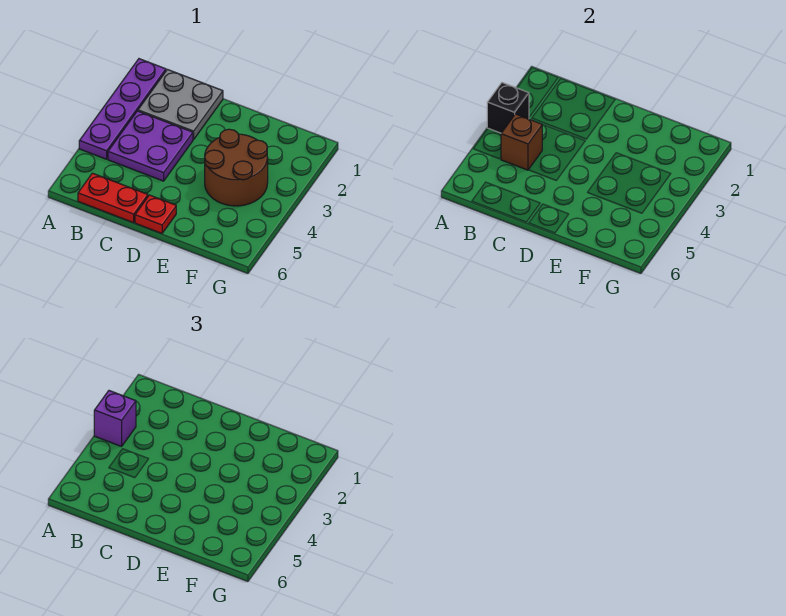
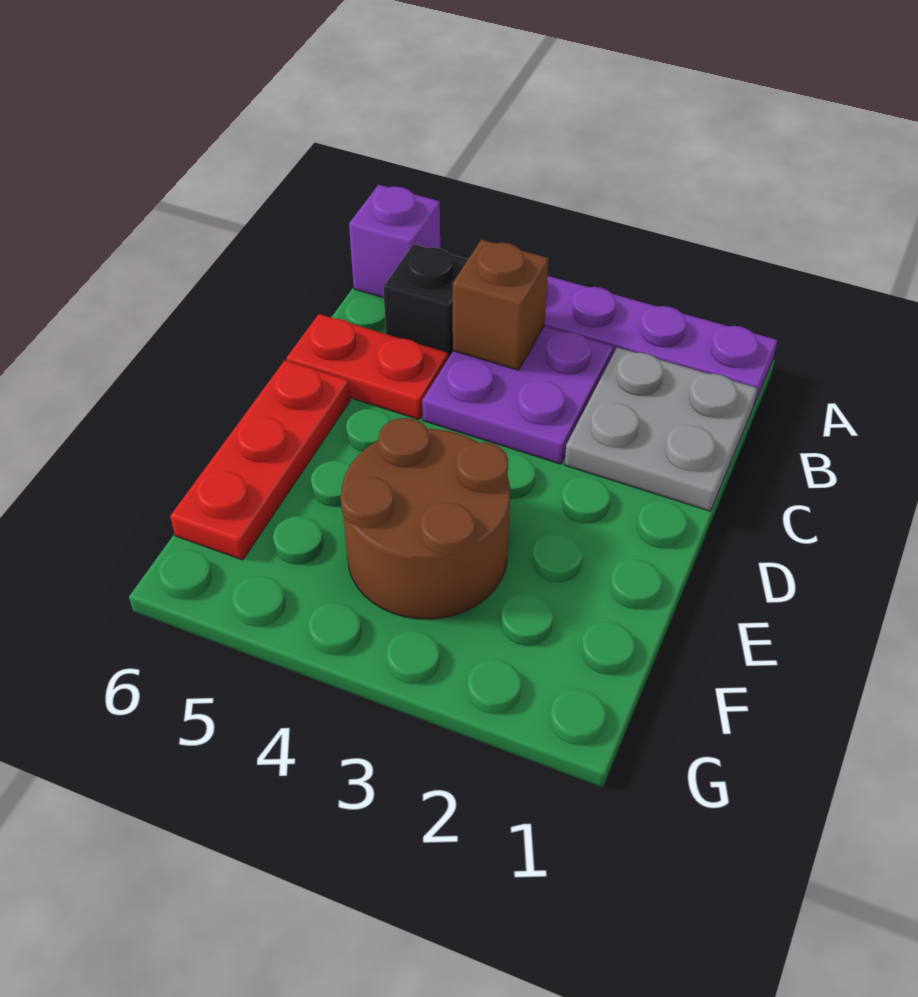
black 1x1 brick [487,83,529,133] -> black 1x1 brick moved to [383,244,468,358]
purple 1x1 brick [94,391,136,447] -> purple 1x1 brick moved to [349,185,440,298]
red 1x2 plate [78,173,148,223] -> red 1x2 plate turned to [286,314,448,420]
red 1x1 plate [135,195,176,233] -> red 1x3 plate [170,360,350,560]

